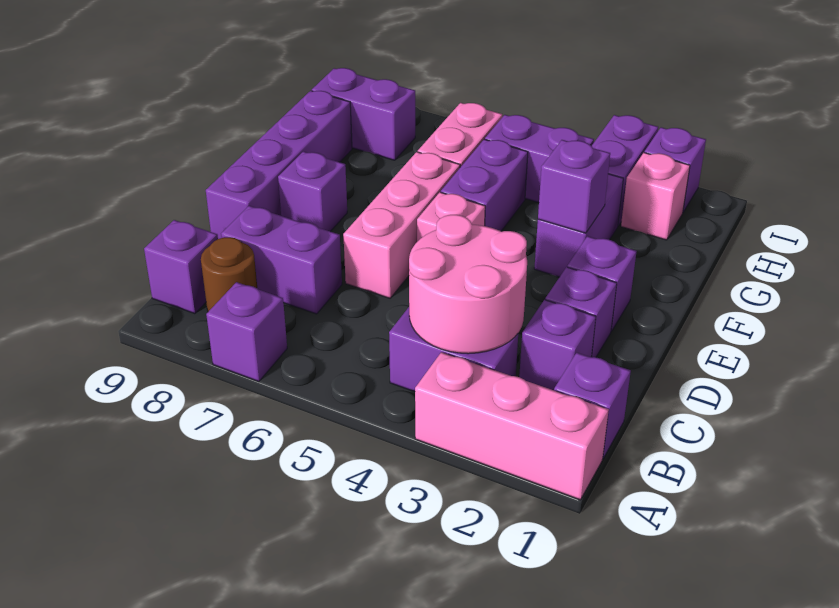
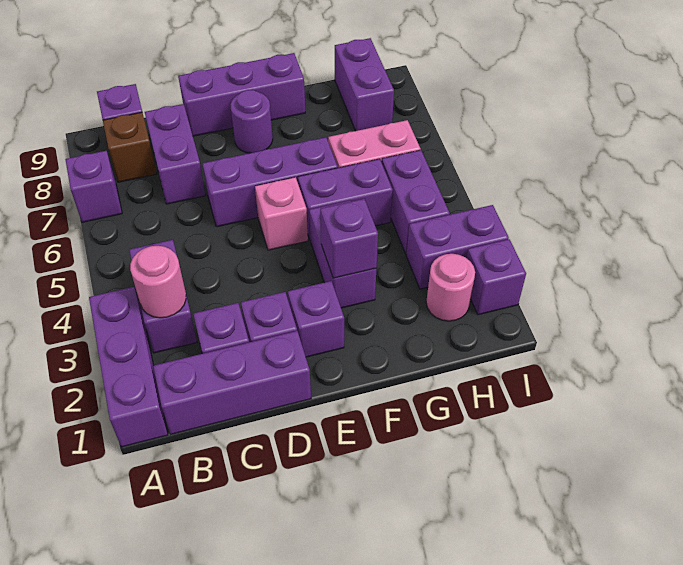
pink 1x3 brick [415,352,609,500] -> purple 1x3 brick [89,287,168,447]
purple 1x1 brick [554,353,631,458] -> purple 1x3 brick [153,331,311,434]
pink 2x2 round brick [409,215,527,354] -> pink 1x1 round brick [130,246,186,318]
brown 1x1 round brick [201,237,257,312] -> brown 1x1 brick [103,112,157,182]
pink 1x3 brick [343,152,460,298] -> purple 1x3 brick [202,137,338,227]
purple 1x4 brick [206,91,352,239] -> purple 1x3 brick [178,53,305,136]
purple 1x1 brick [278,152,347,232] -> purple 1x1 round brick [230,90,273,153]
purple 1x2 brick [534,174,623,277] -> purple 1x2 brick turned to [309,201,376,308]
pink 1x1 brick [621,153,690,240] -> pink 1x1 round brick [426,254,475,321]

